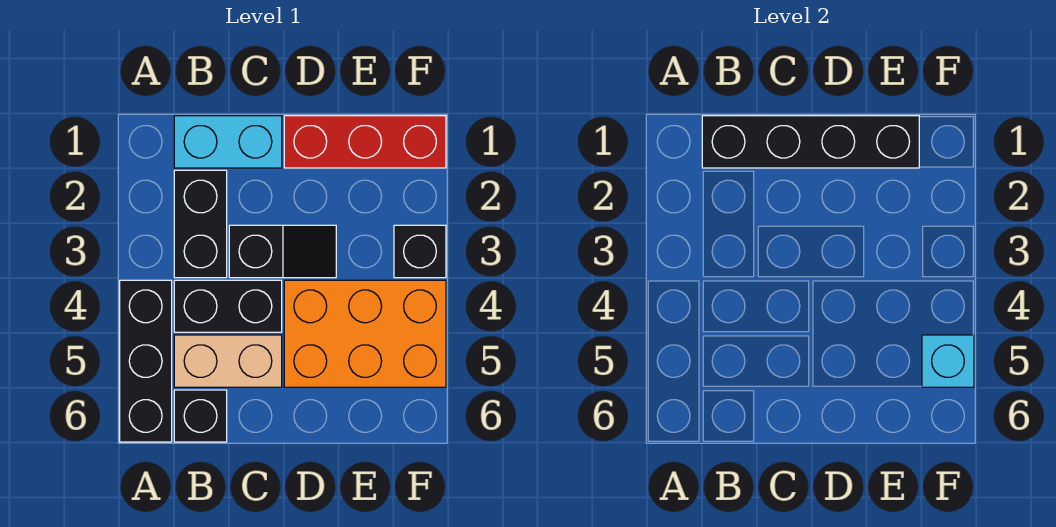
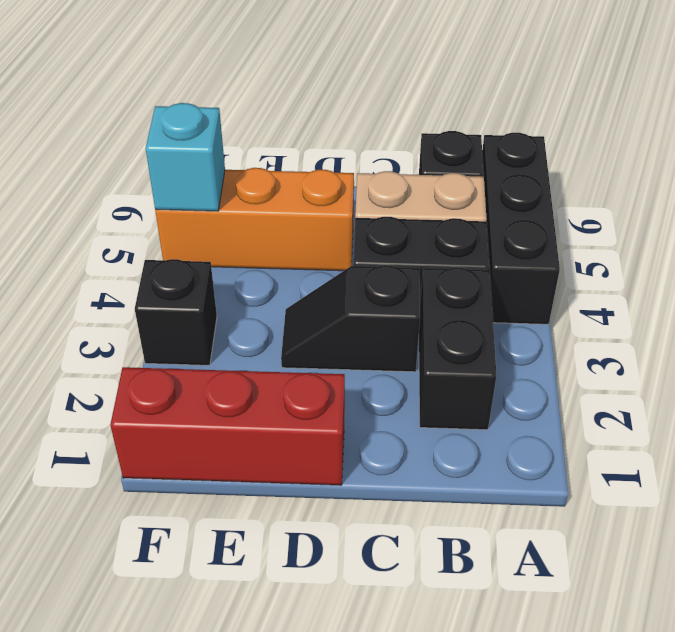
cyan 1x2 brick [174,116,282,168] -> none
black 1x4 brick [702,116,919,168] -> none
orange 2x3 brick [284,280,446,387] -> orange 1x3 brick [155,168,354,271]

